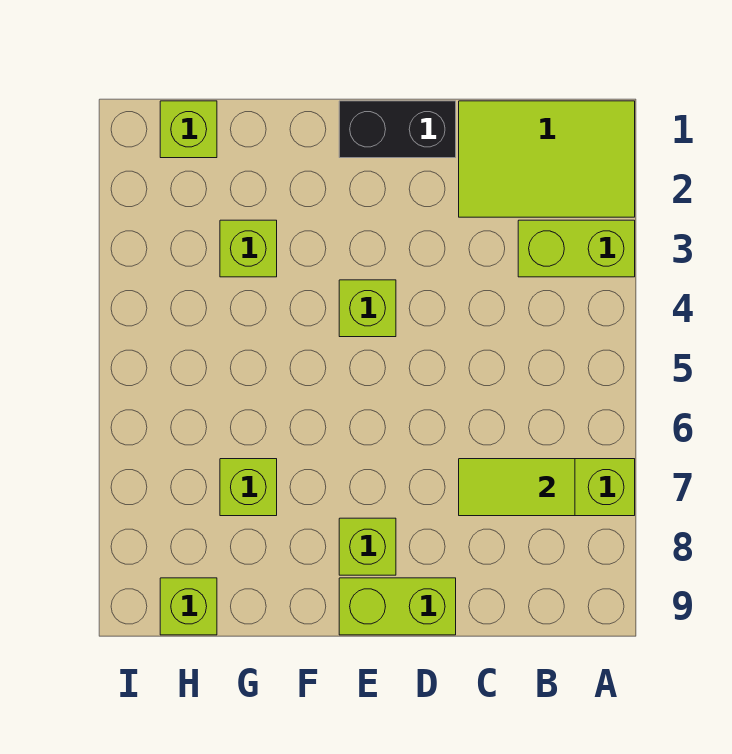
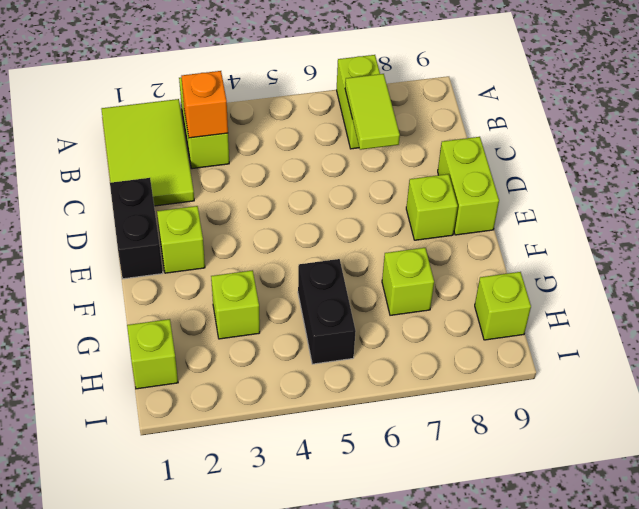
none -> orange 1x1 brick [181,71,228,138]
lime 1x1 brick [339,280,396,337] -> lime 1x1 brick moved to [157,206,205,273]
none -> black 1x2 brick [298,259,356,364]

